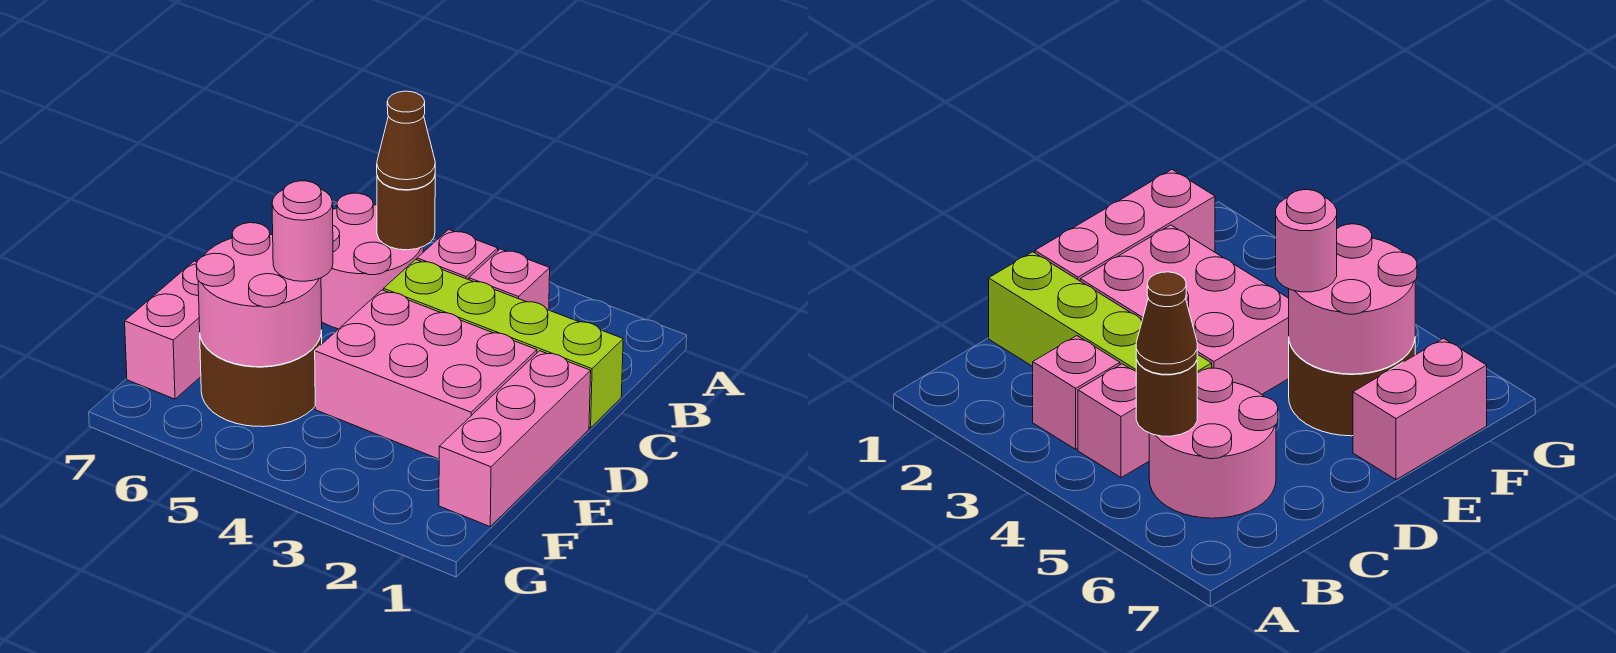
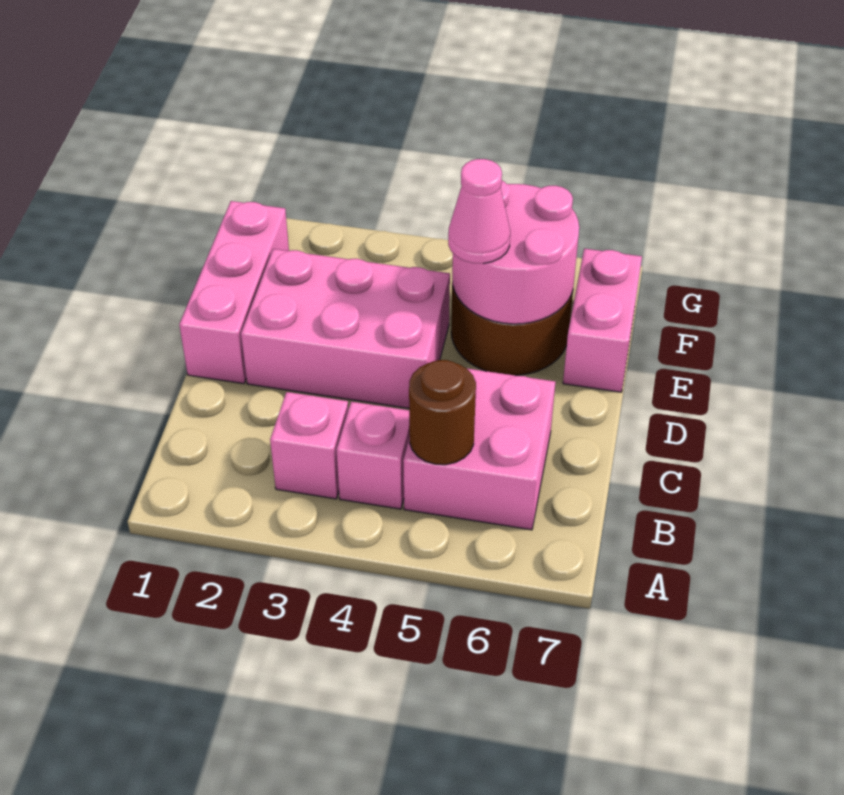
pink 2x2 round brick [321,193,423,329] -> pink 2x2 brick [403,369,555,530]
brown 1x1 cone [377,91,435,190] -> none
lime 1x4 brick [384,260,623,428] -> none
pink 1x1 round brick [272,181,333,281] -> pink 1x1 cone [448,159,510,264]

